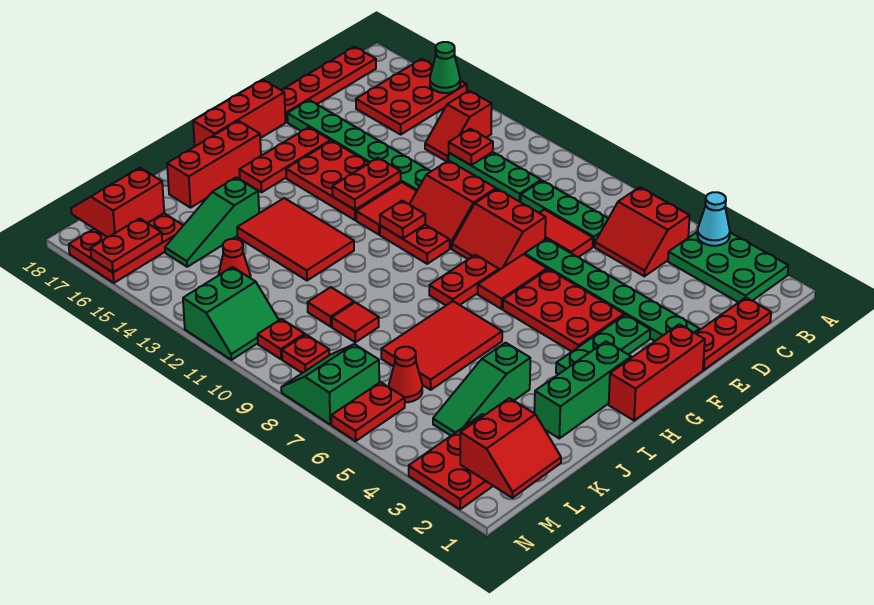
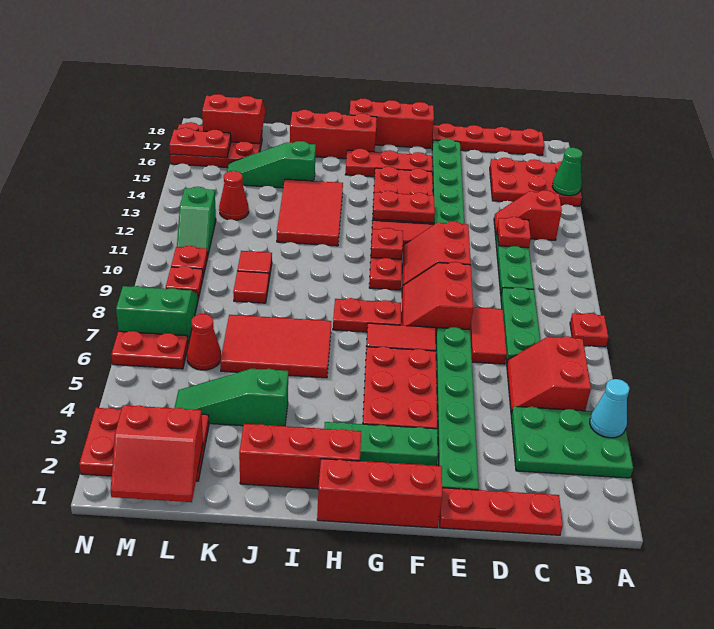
green 2x3 plate [668,232,788,302] -> green 2x3 plate turned to [511,406,633,478]
none -> red 1x1 plate [570,313,608,347]
green 1x3 brick [534,341,631,438] -> red 1x3 brick [239,424,361,489]
green 2x2 slope [183,267,279,360] -> green 1x2 slope [177,187,216,257]

